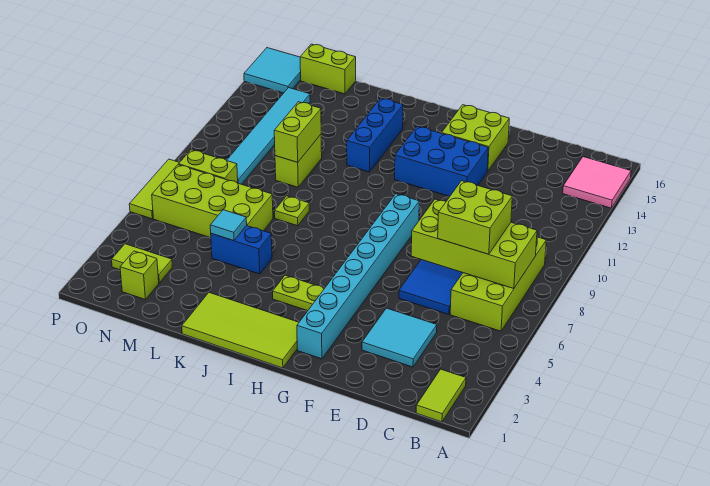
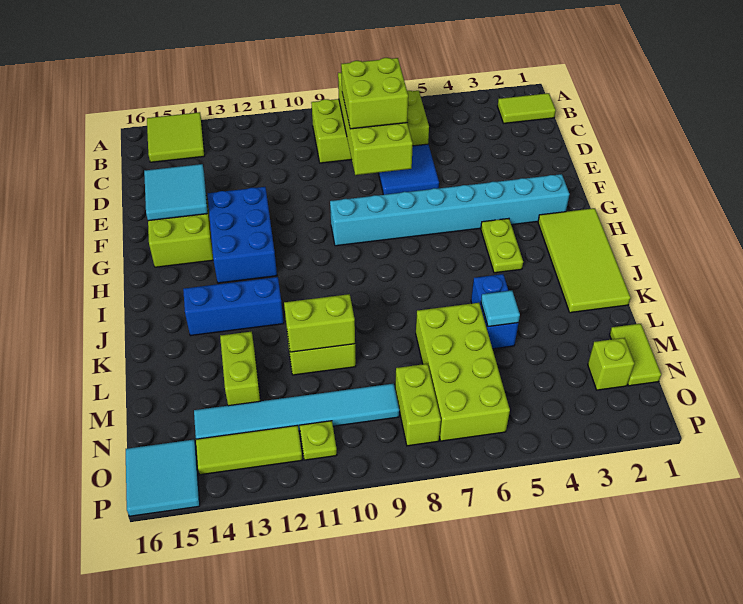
pink 2x2 tile [563,157,631,208] -> lime 2x2 tile [147,112,205,162]
cyan 2x2 tile [362,308,437,367] -> cyan 2x2 tile moved to [144,164,208,221]
lime 1x1 plate [275,196,309,226] -> lime 1x1 plate moved to [300,421,337,460]
lime 1x2 brick [300,44,356,94] -> lime 1x2 brick moved to [220,332,260,406]
lime 1x2 tile [112,244,172,283] -> lime 1x2 tile moved to [609,324,661,386]
lime 1x3 tile [129,159,180,219] -> lime 1x3 tile moved to [196,425,302,475]

